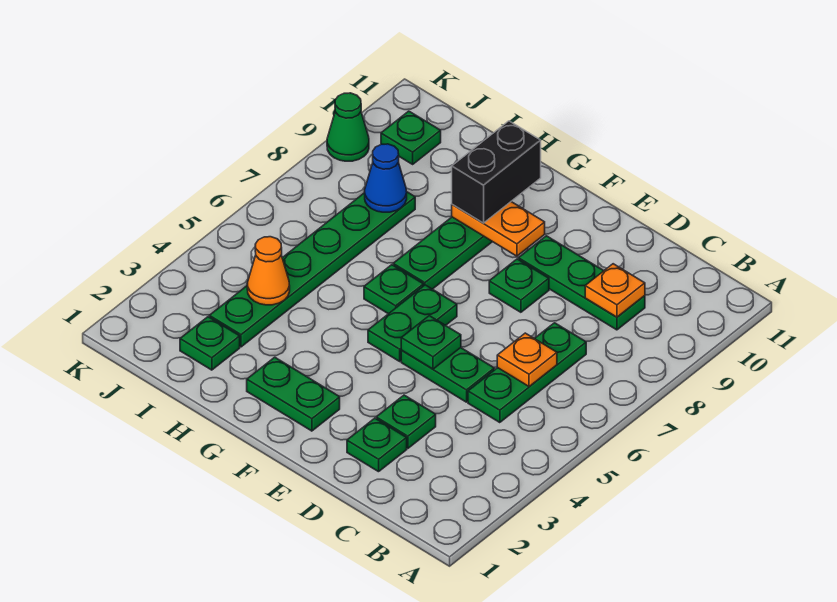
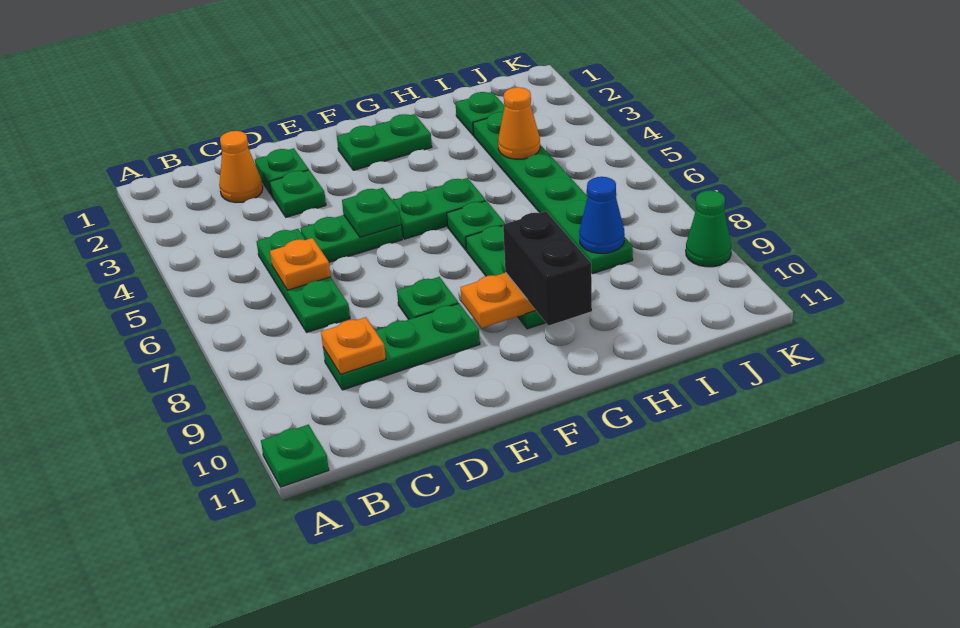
none -> orange 1x1 cone [219,131,263,203]
green 1x2 plate [368,285,457,361] -> green 1x2 plate turned to [393,178,486,239]
green 1x1 plate [381,111,441,164] -> green 1x1 plate moved to [261,425,329,487]

